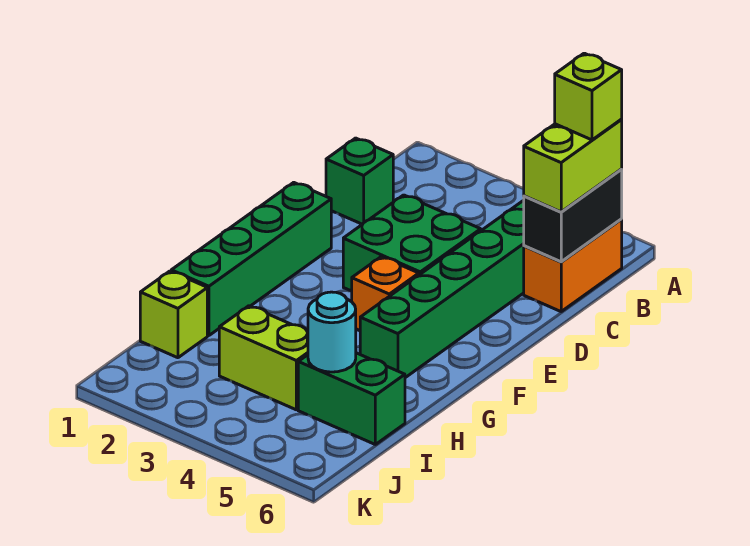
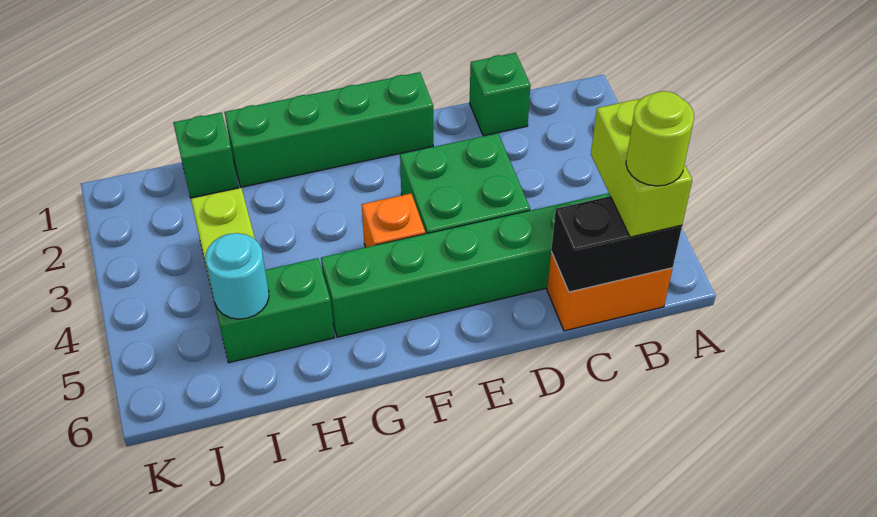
lime 1x2 brick [524,120,622,212] -> lime 1x2 brick turned to [591,98,692,237]
lime 1x1 brick [555,53,622,140] -> lime 1x1 round brick [626,91,694,186]
lime 1x1 brick [140,271,207,358] -> green 1x1 brick [173,112,238,198]
green 1x2 brick [298,353,405,444] -> green 1x2 brick turned to [215,258,334,363]

